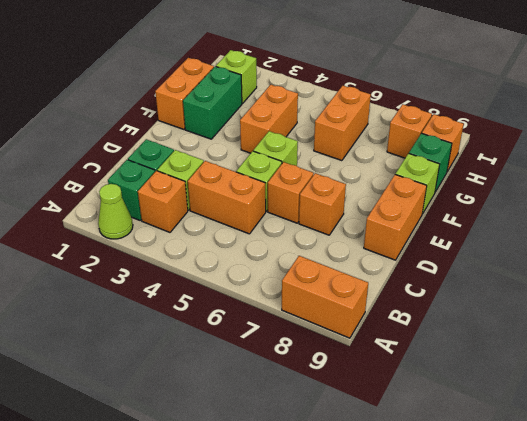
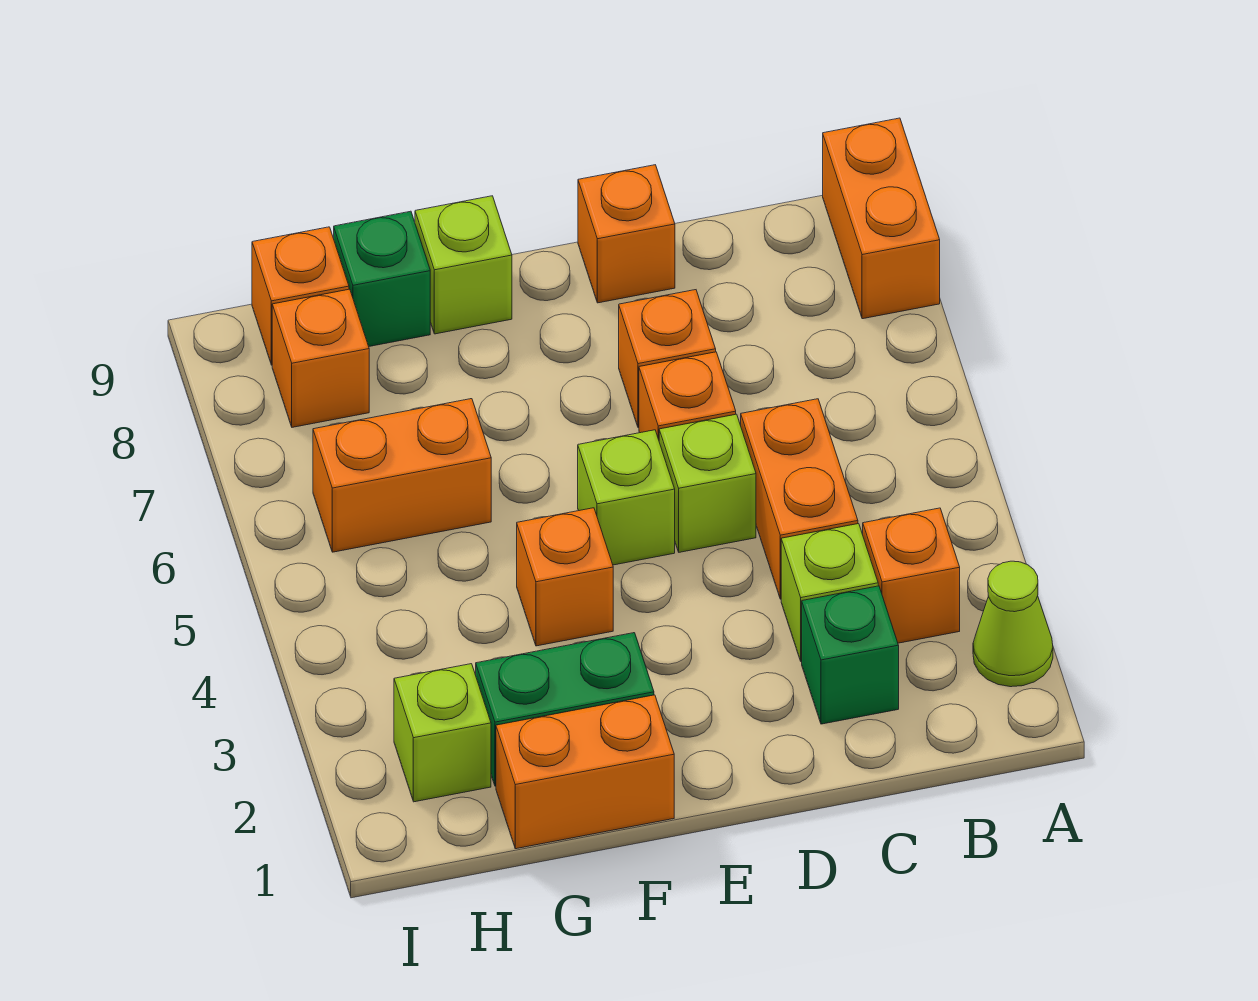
green 1x1 brick [108,160,155,220] -> none
orange 1x2 brick [364,175,427,260] -> orange 1x1 brick [578,165,675,303]
orange 1x2 brick [240,85,298,153] -> orange 1x1 brick [517,508,613,646]

